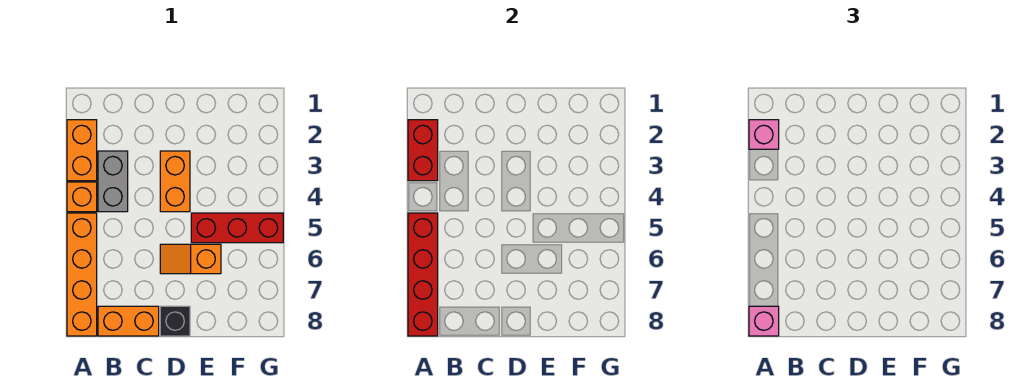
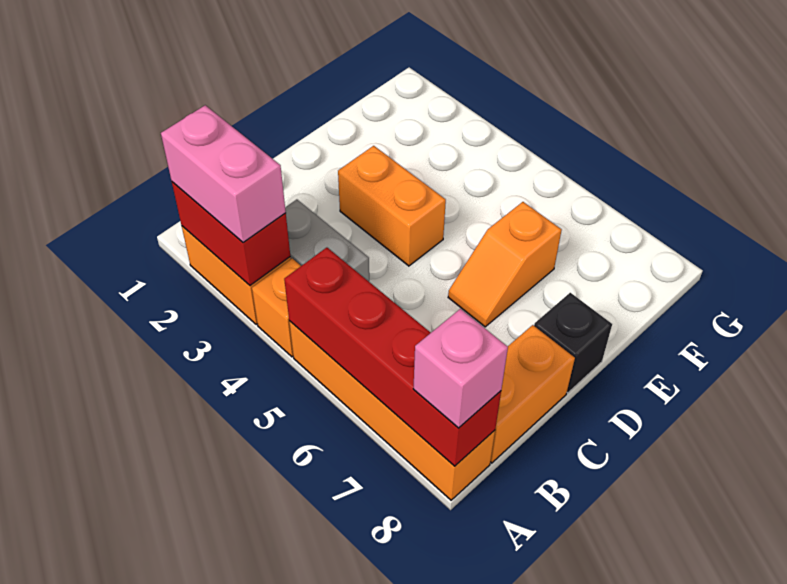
pink 1x1 brick [749,120,779,149] -> pink 1x2 brick [161,105,286,242]
red 1x3 brick [191,213,283,243] -> none

